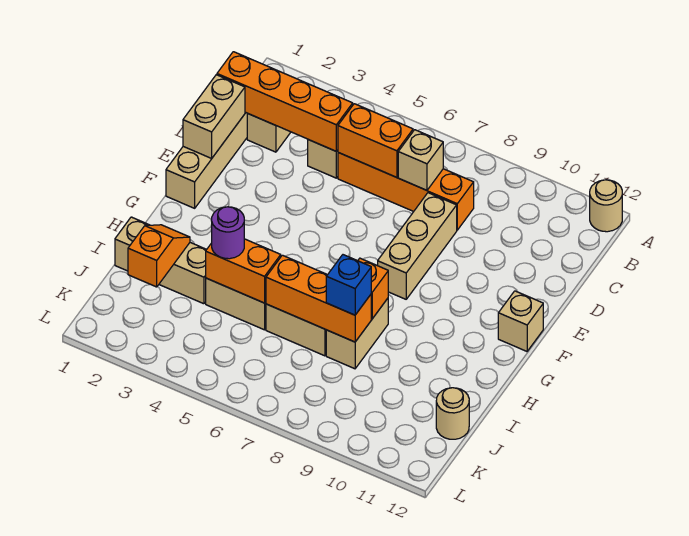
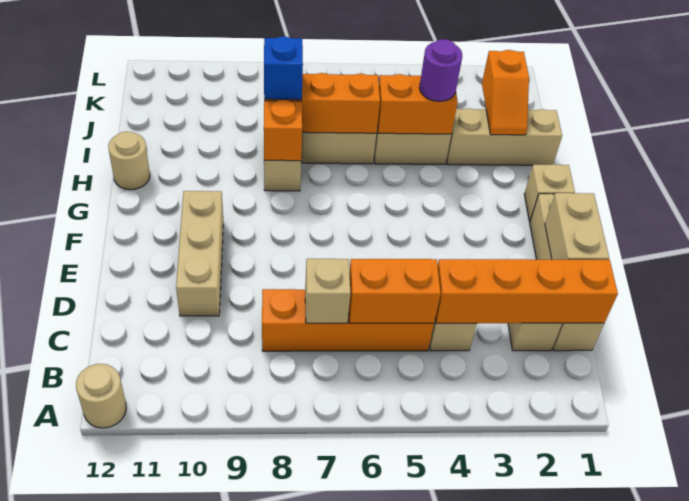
tan 1x3 brick [378,193,457,299] -> tan 1x3 brick moved to [176,191,223,316]
tan 1x1 brick [498,291,543,351] -> tan 1x1 brick moved to [524,164,575,221]
tan 1x1 round brick [436,388,469,439] -> tan 1x1 round brick moved to [108,131,150,190]

